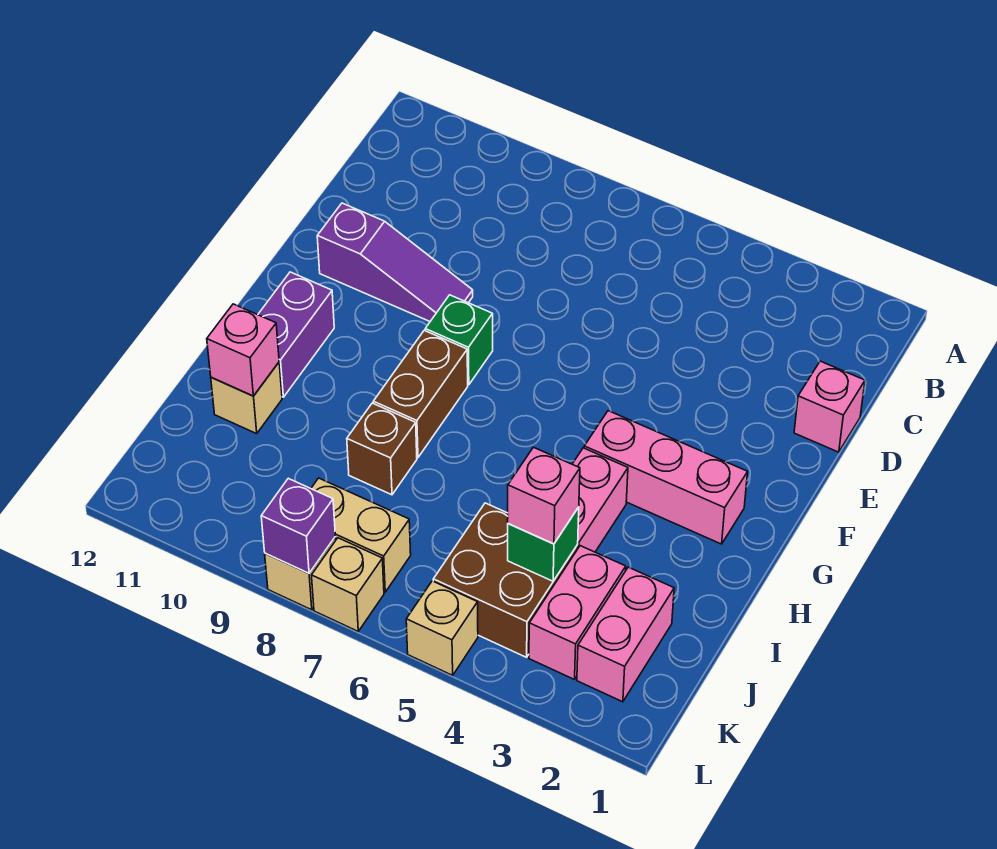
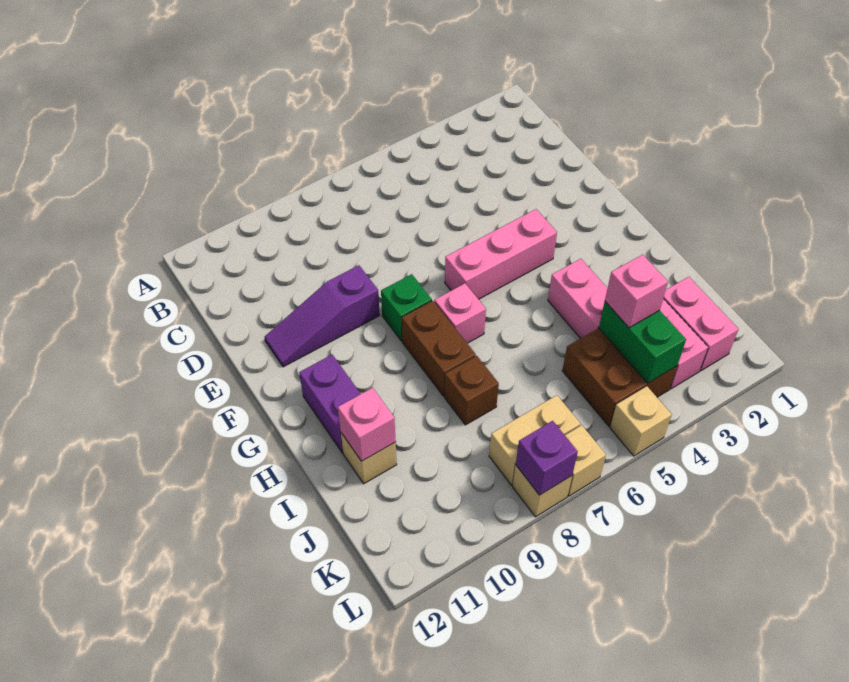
pink 1x1 brick [794,361,865,452] -> pink 1x1 brick moved to [434,284,486,343]
purple 1x3 slope [317,203,473,321] -> purple 1x3 slope turned to [265,265,380,367]
pink 1x3 brick [584,411,748,544] -> pink 1x3 brick moved to [445,209,557,299]
green 1x1 brick [508,507,579,581] -> green 1x2 brick [599,302,686,383]

